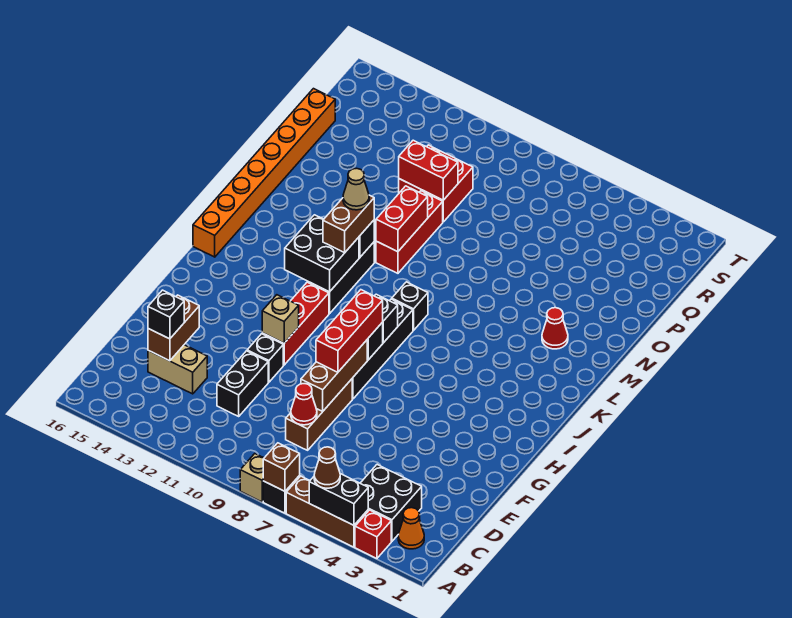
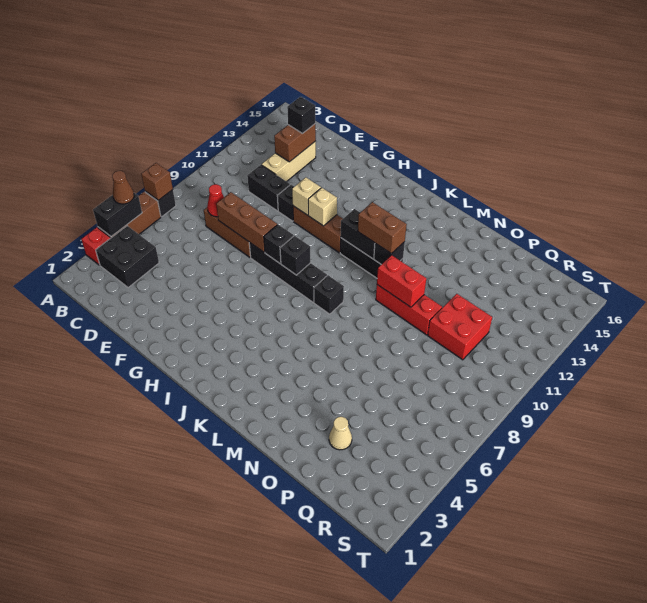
tan 1x1 brick [240,454,264,502] -> tan 1x1 brick moved to [308,188,337,226]
orange 1x1 cone [398,508,424,549] -> none
tan 1x2 brick [148,345,207,394] -> tan 1x3 brick [261,141,316,182]
brown 1x2 brick [148,295,199,361] -> brown 1x2 brick turned to [274,124,316,162]
red 1x3 brick [316,290,383,372] -> none
red 1x3 brick [262,282,329,365] -> brown 1x3 brick [293,206,343,253]
black 2x2 brick [285,215,359,292] -> black 1x2 brick [341,209,375,259]
orange 1x8 brick [193,89,335,257] -> none
tan 1x1 cone [343,168,369,210] -> tan 1x1 cone moved to [329,417,352,450]
red 1x1 cone [542,308,568,349] -> none
red 1x2 brick [399,140,458,200] -> none

